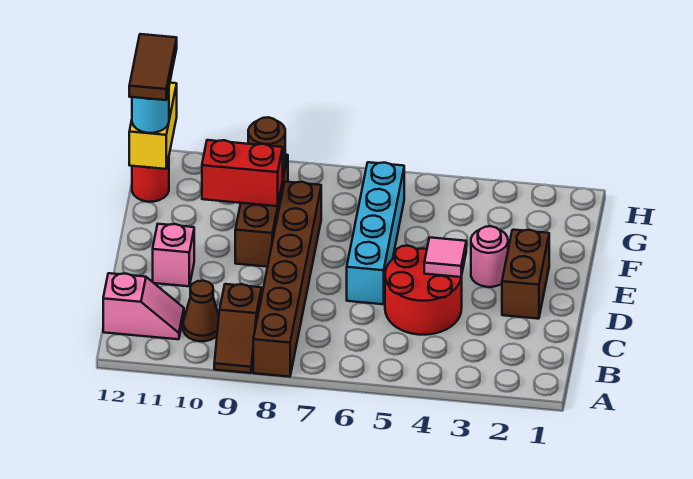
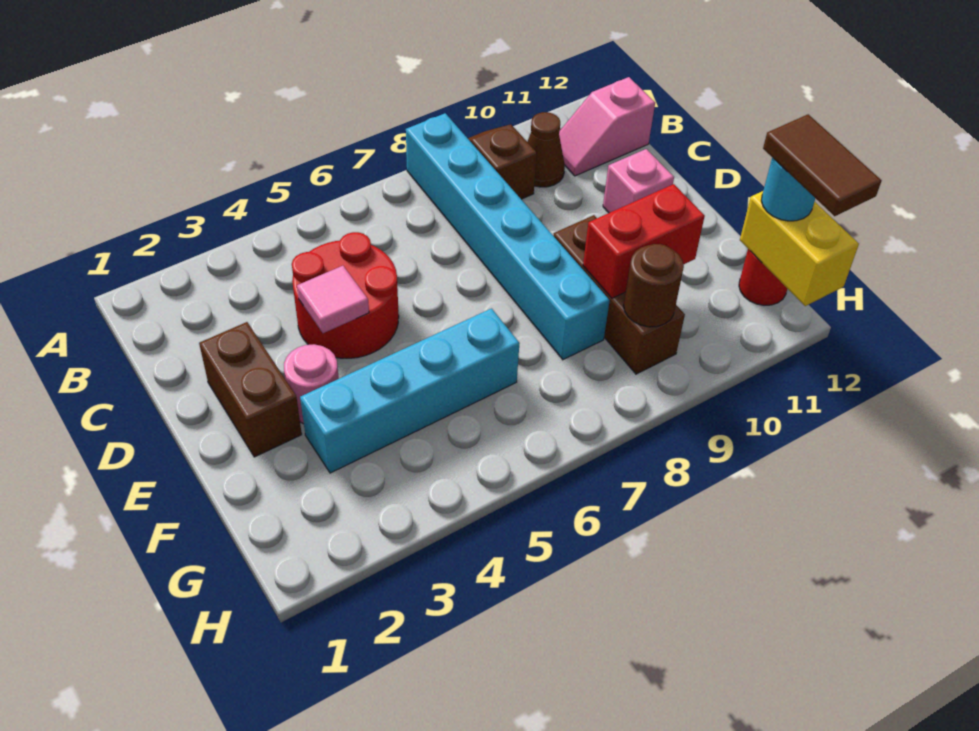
brown 1x6 brick [253,182,321,377] -> cyan 1x6 brick [406,113,610,360]
cyan 1x4 brick [347,162,404,304] -> cyan 1x4 brick turned to [300,309,520,473]

